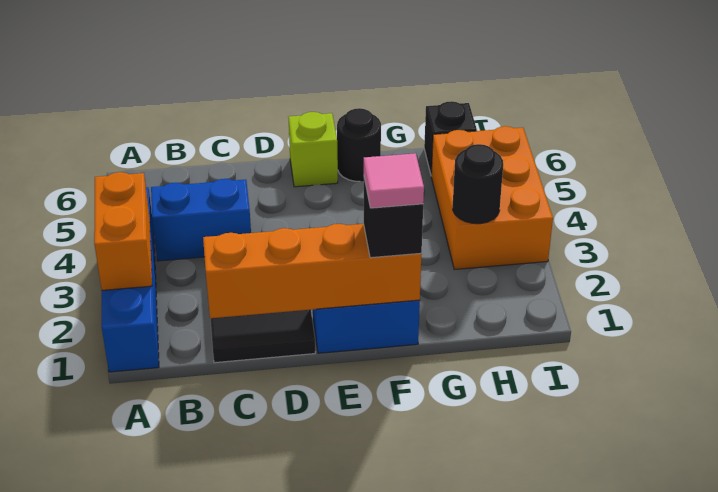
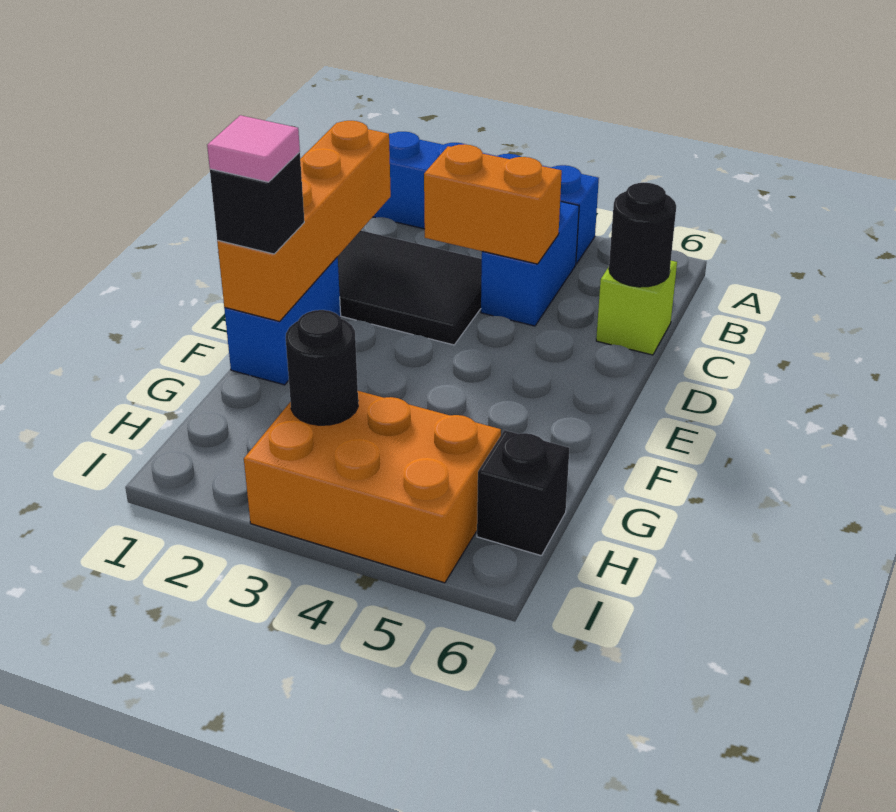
orange 1x2 brick [94,172,152,290] -> orange 1x2 brick moved to [424,144,562,264]
lime 1x1 brick [288,112,338,187] -> lime 1x1 brick moved to [596,261,677,355]
black 1x1 round brick [337,108,381,181] -> black 1x1 round brick moved to [609,183,676,287]

